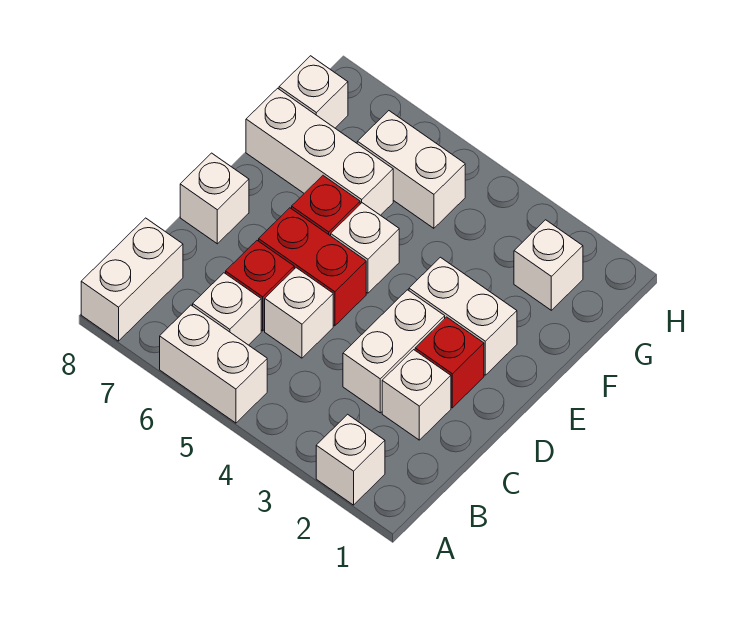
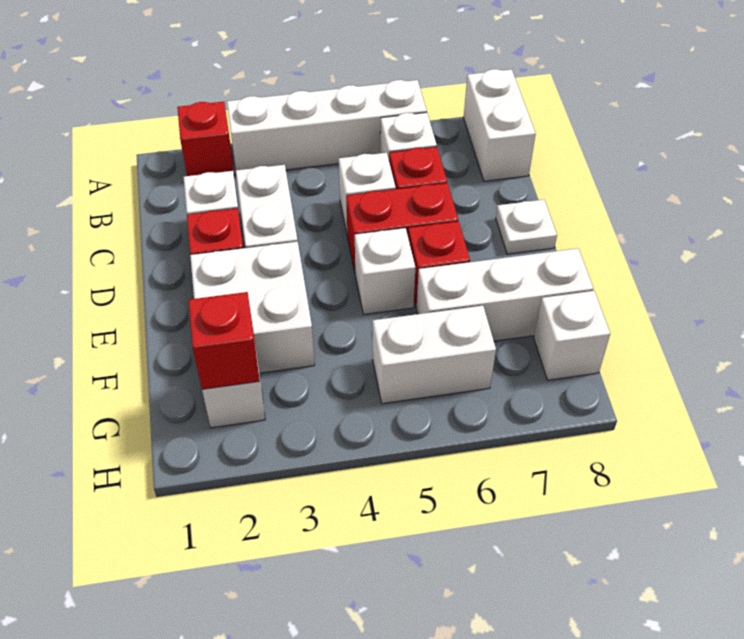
white 1x1 brick [316,414,385,505] -> red 1x1 brick [177,102,234,176]
white 1x2 brick [160,305,267,423] -> white 1x4 brick [227,80,427,170]
white 1x1 brick [180,153,249,244] -> white 1x1 plate [496,200,557,254]
white 1x2 brick [409,257,517,375] -> white 2x2 brick [190,242,315,373]
none -> red 1x1 brick [189,292,260,389]

